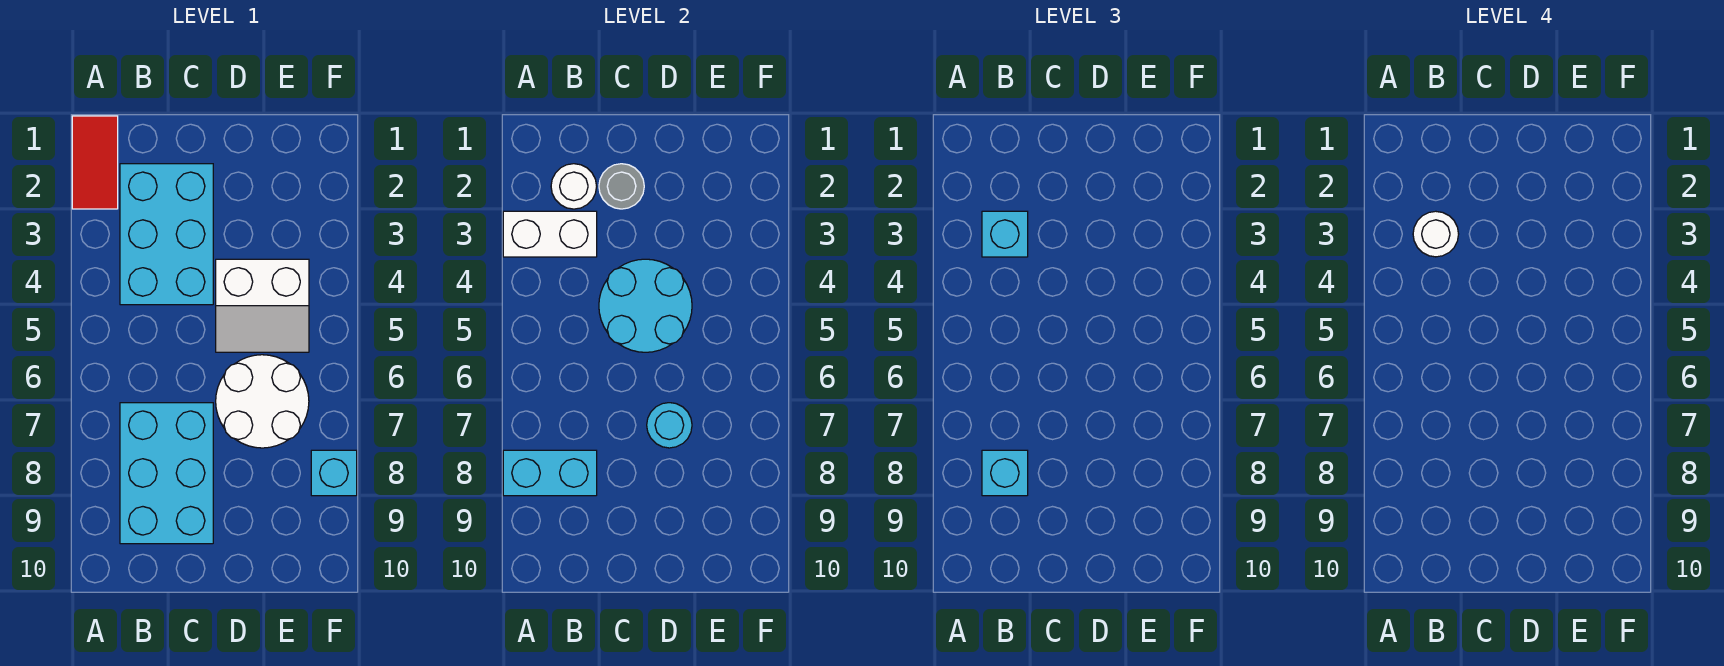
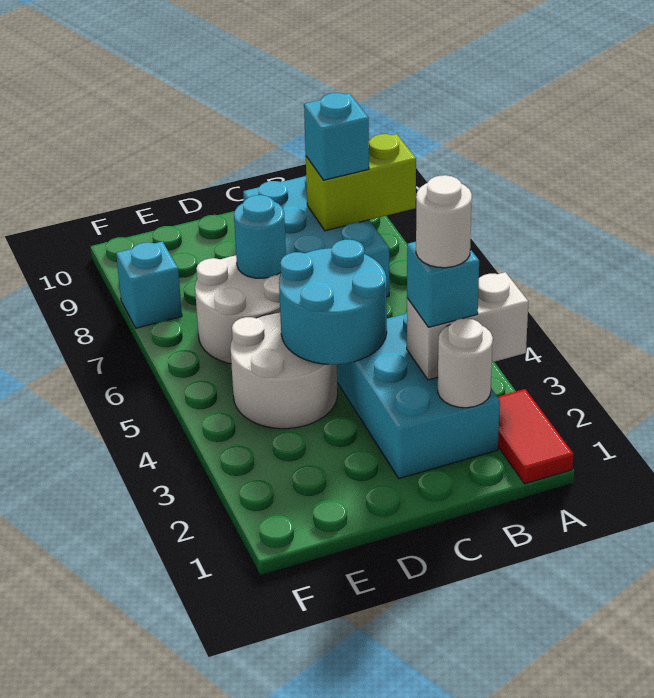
cyan 1x2 brick [503,450,597,496] -> lime 1x2 brick [306,134,416,231]
grey 1x1 round brick [599,164,644,209] -> none
white 2x2 slope [216,259,309,352] -> white 2x2 round brick [230,313,338,429]

